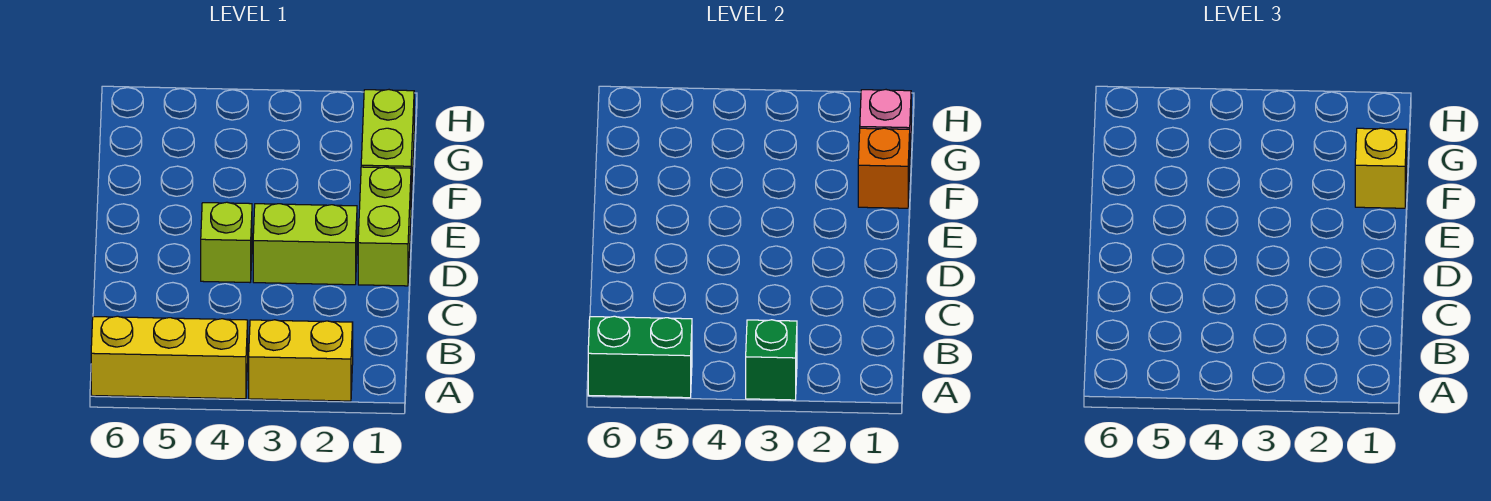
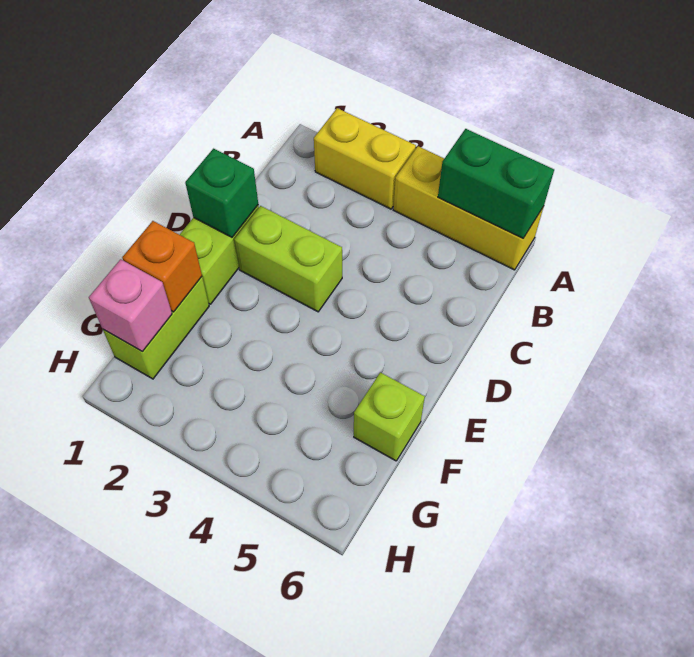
green 1x1 brick [746,320,797,400] -> green 1x1 brick moved to [185,149,258,237]
lime 1x1 brick [201,202,252,282] -> lime 1x1 brick moved to [354,372,425,461]
yellow 1x1 brick [1355,128,1407,208] -> none

